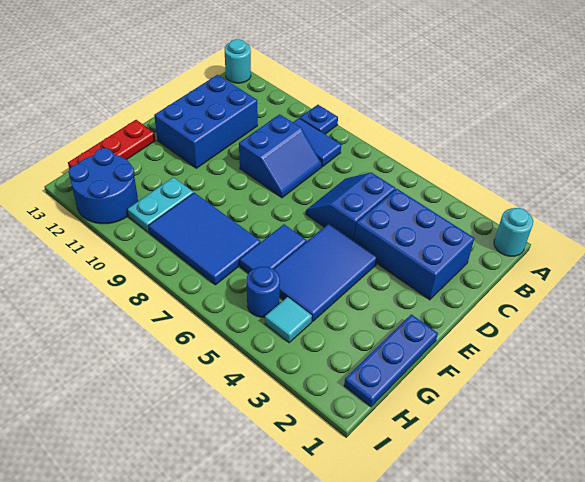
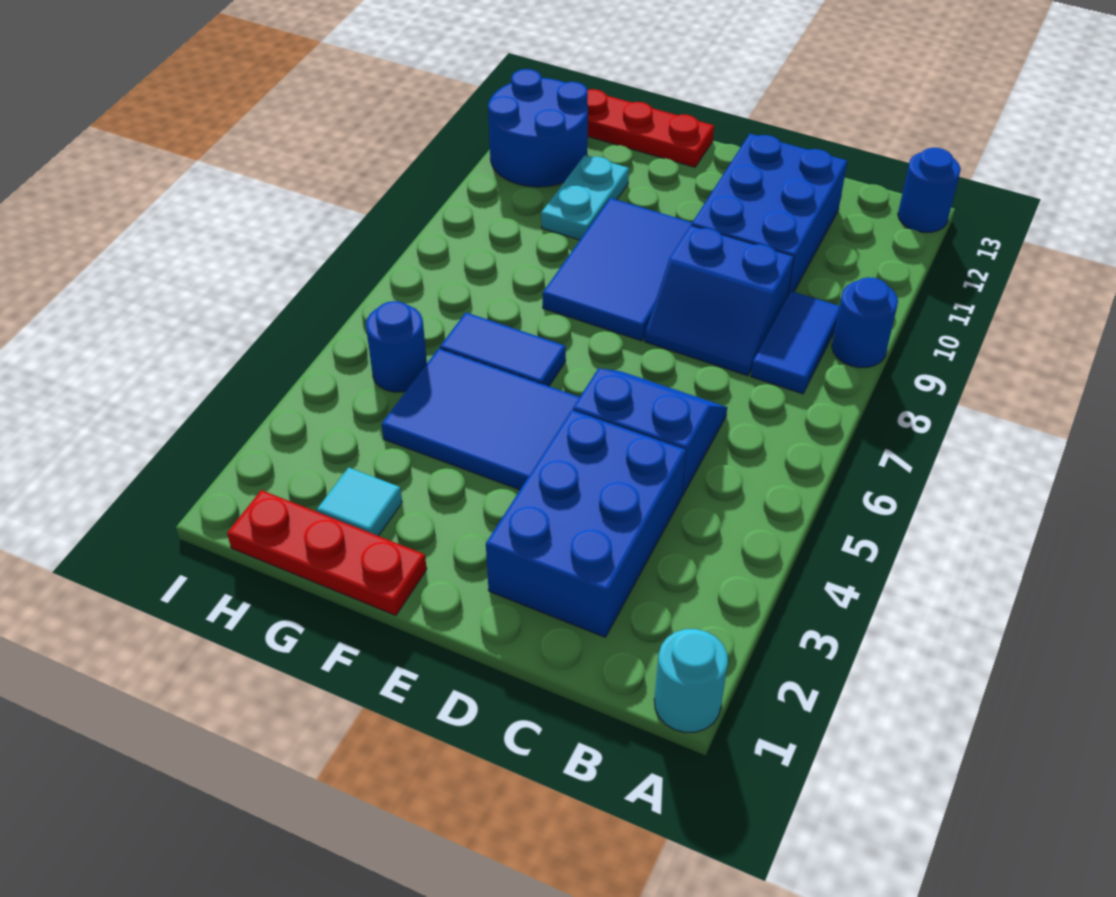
blue 1x1 plate [300,105,338,134] -> blue 1x1 round brick [832,277,898,368]
cyan 1x1 round brick [225,39,251,83] -> blue 1x1 round brick [898,148,961,232]
blue 2x3 brick [154,75,258,168] -> blue 2x3 brick turned to [692,134,847,296]
blue 1x3 plate [344,314,438,407] -> red 1x3 plate [227,490,427,616]
blue 2x3 tile [149,193,261,285] -> blue 2x3 tile moved to [543,198,692,341]
cyan 1x2 plate [127,177,193,232] -> cyan 1x2 plate turned to [541,155,629,240]
cyan 1x1 tile [265,297,312,343] -> cyan 1x1 tile moved to [317,468,402,536]

